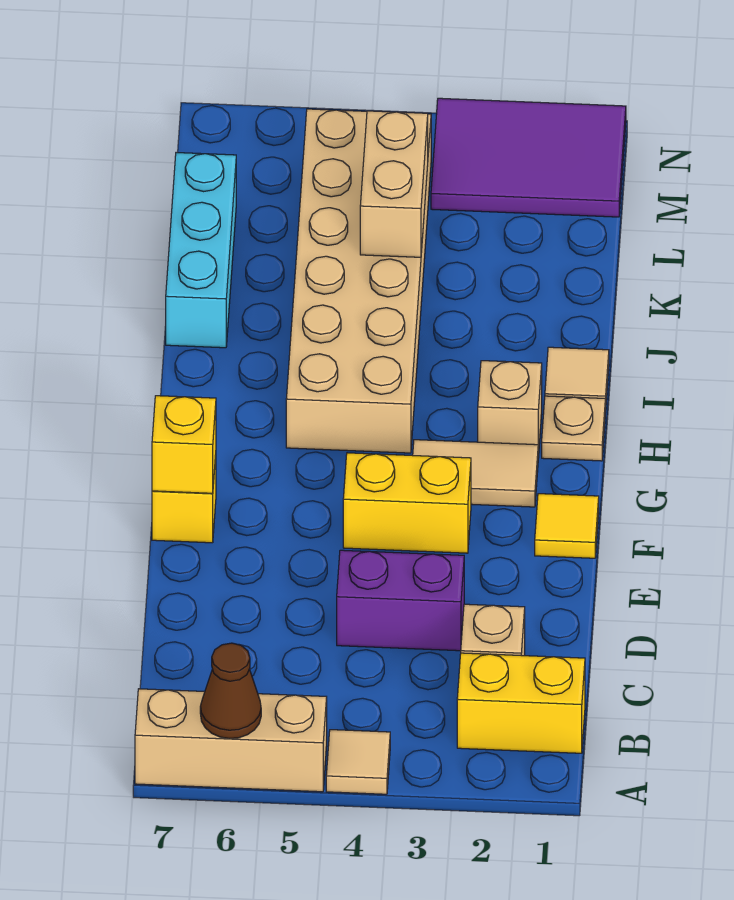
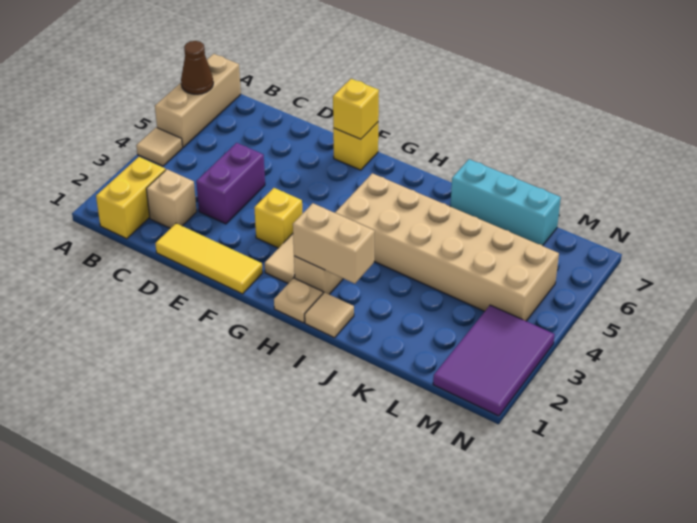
yellow 1x1 tile [535,494,599,558] -> yellow 1x3 tile [155,223,263,294]
yellow 1x2 brick [343,453,471,553] -> yellow 1x1 brick [254,188,302,248]
tan 1x2 brick [360,111,428,257] -> tan 1x2 brick moved to [293,203,375,284]

